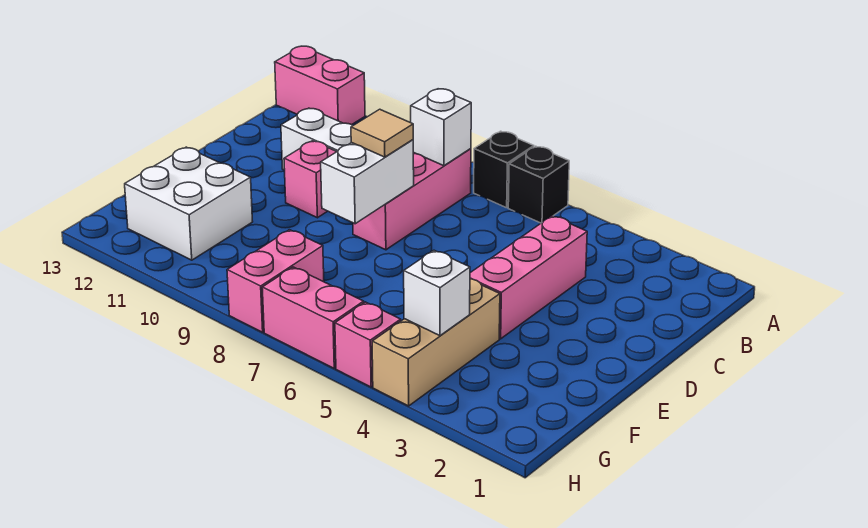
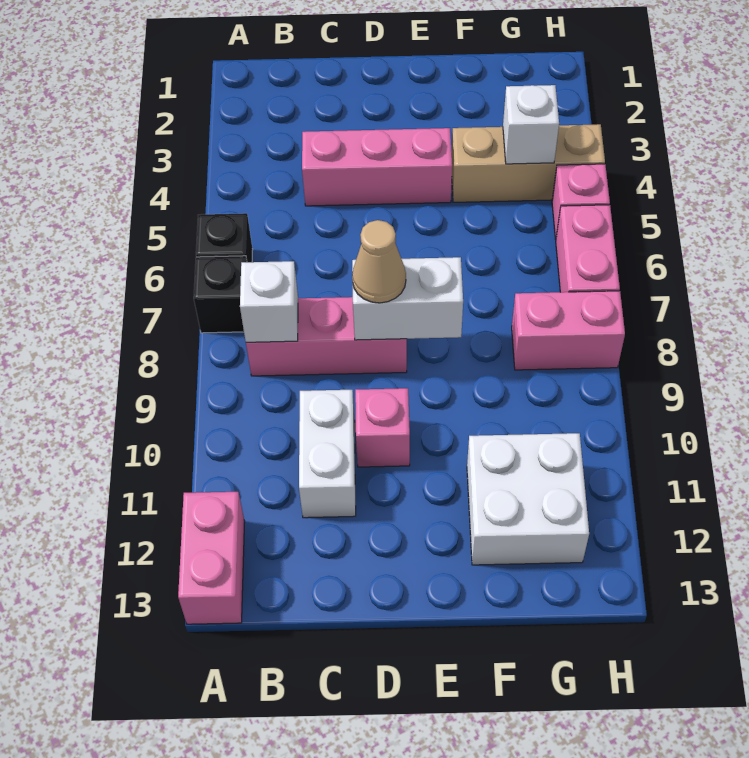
tan 1x1 tile [351,109,413,157] -> tan 1x1 cone [352,220,406,303]

